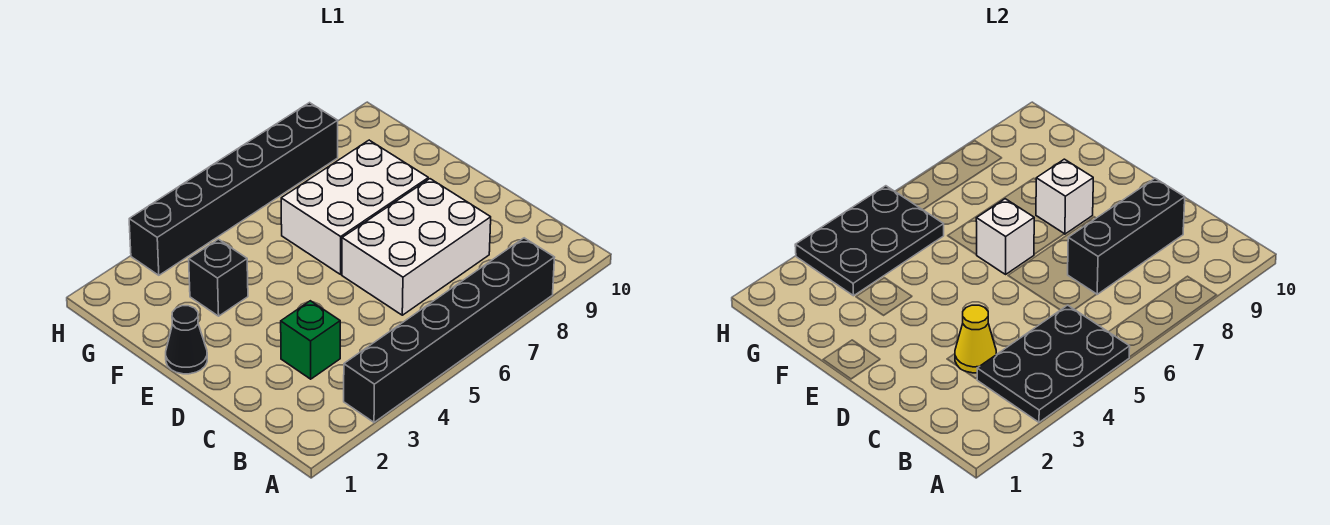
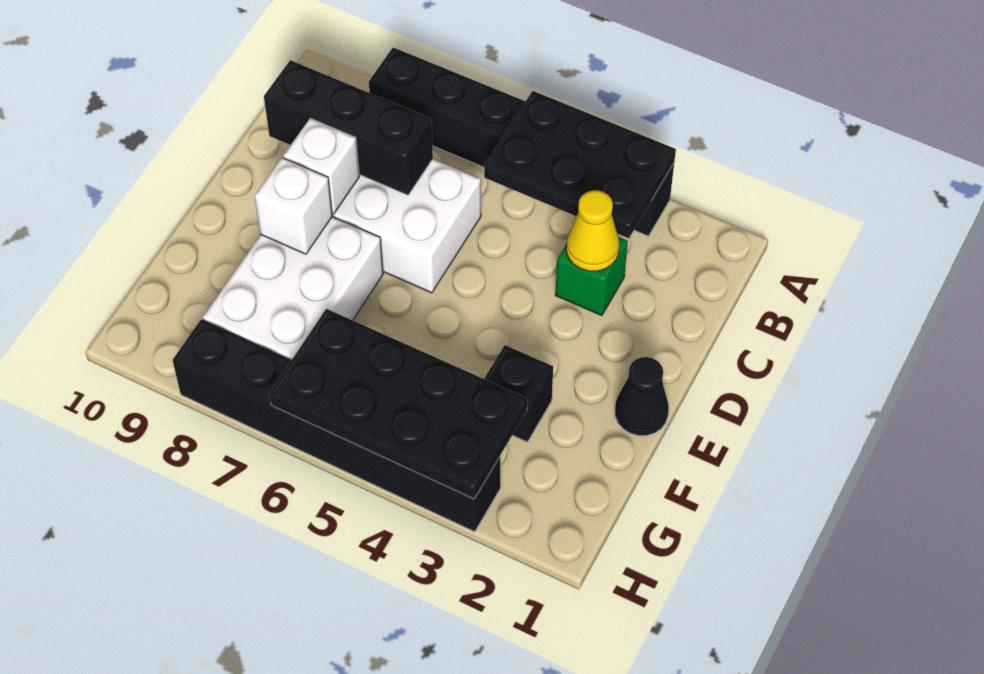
white 2x3 brick [281,140,428,274] -> white 2x3 brick turned to [203,217,383,360]
white 1x1 brick [976,199,1034,274] -> white 1x1 brick moved to [283,118,359,214]
black 2x3 plate [795,186,944,296] -> black 2x4 plate [269,309,528,499]

